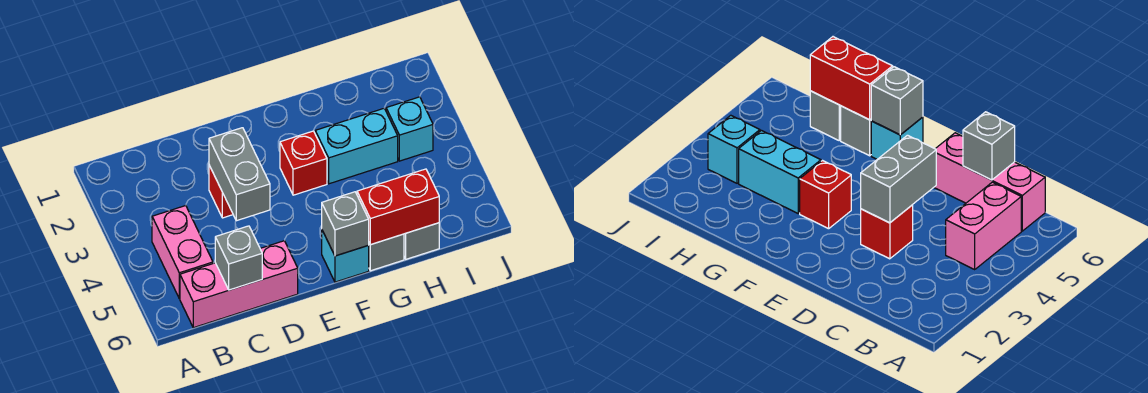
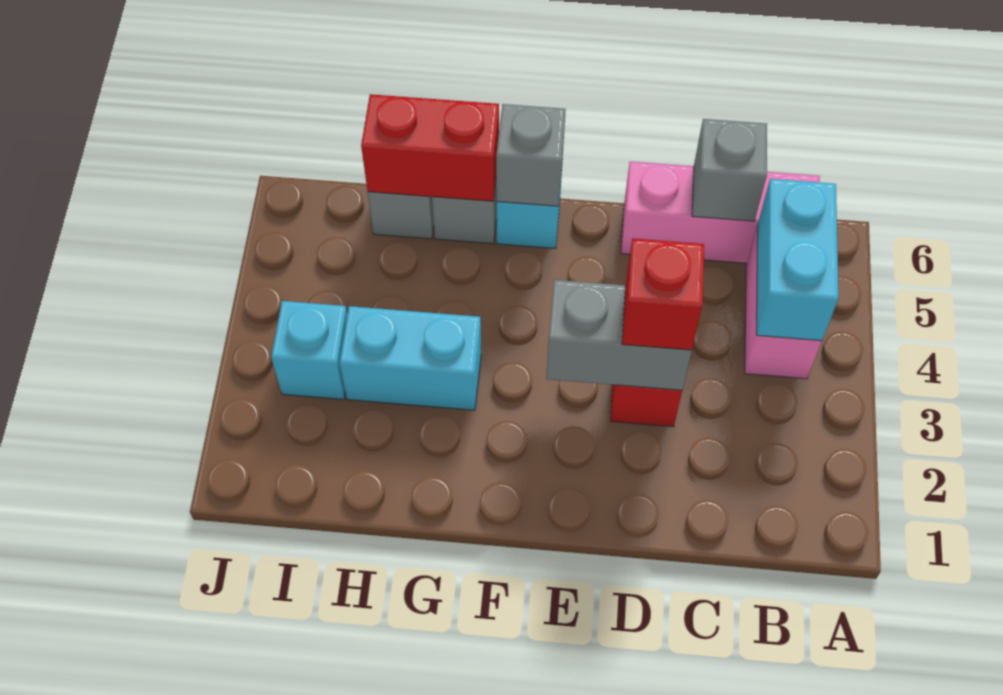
none -> cyan 1x2 brick [757,179,838,341]
grey 1x2 brick [209,128,270,221] -> grey 1x2 brick turned to [546,280,692,390]
red 1x1 brick [280,131,327,195] -> red 1x1 brick moved to [622,238,704,350]

